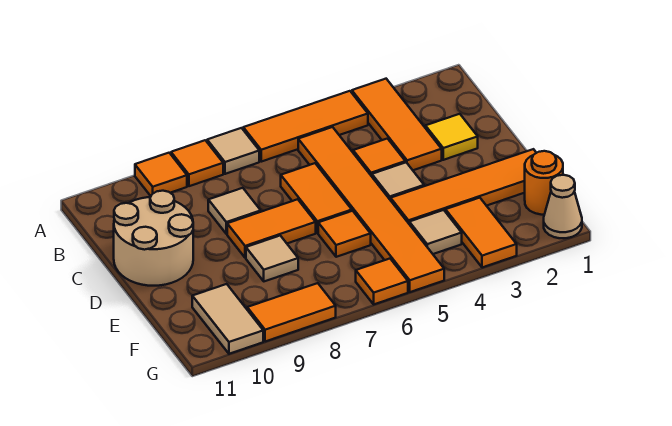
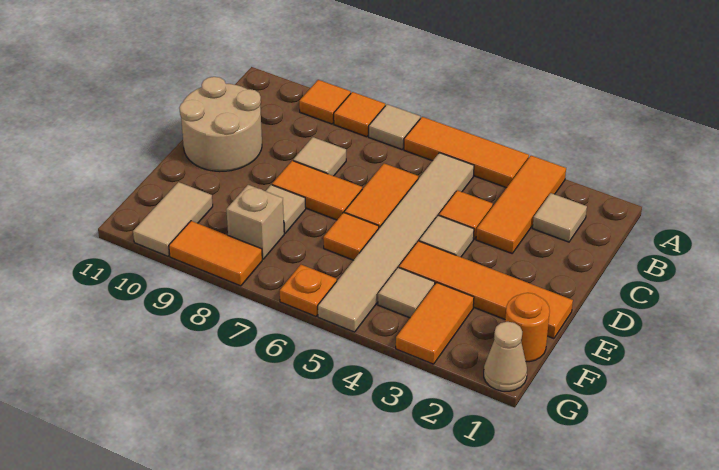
none -> tan 1x1 tile [533,193,587,242]
orange 1x6 tile [298,127,444,292] -> tan 1x6 tile [318,153,474,332]
yellow 1x1 tile [425,114,478,160] -> none
none -> tan 1x1 brick [226,185,284,259]
orange 1x1 tile [356,259,408,304] -> orange 1x1 plate [280,265,337,316]

